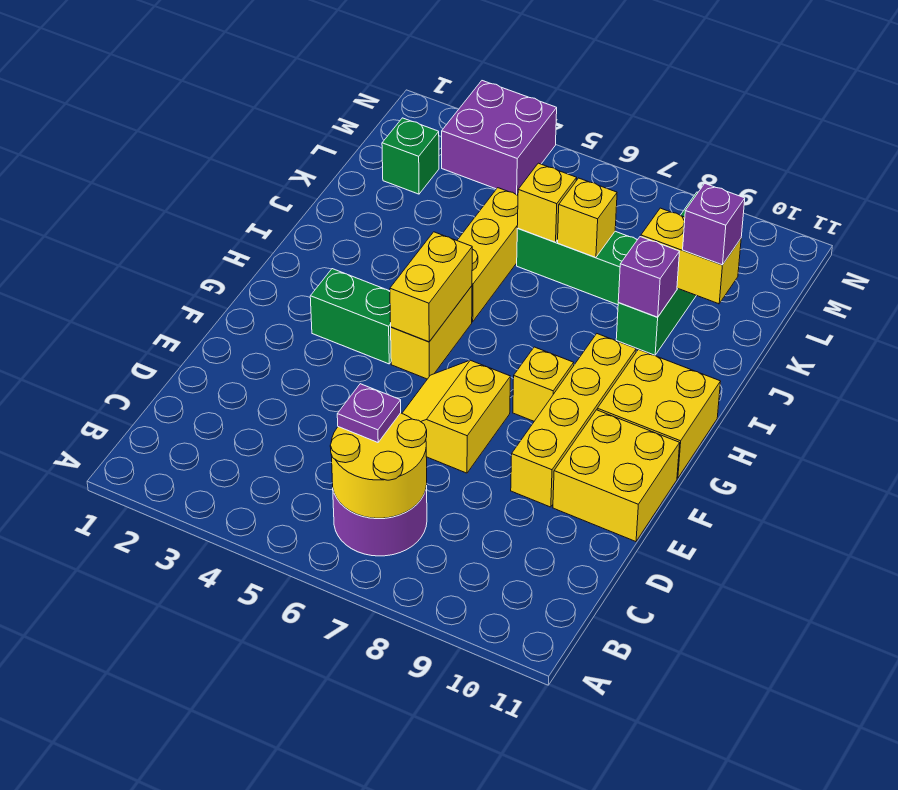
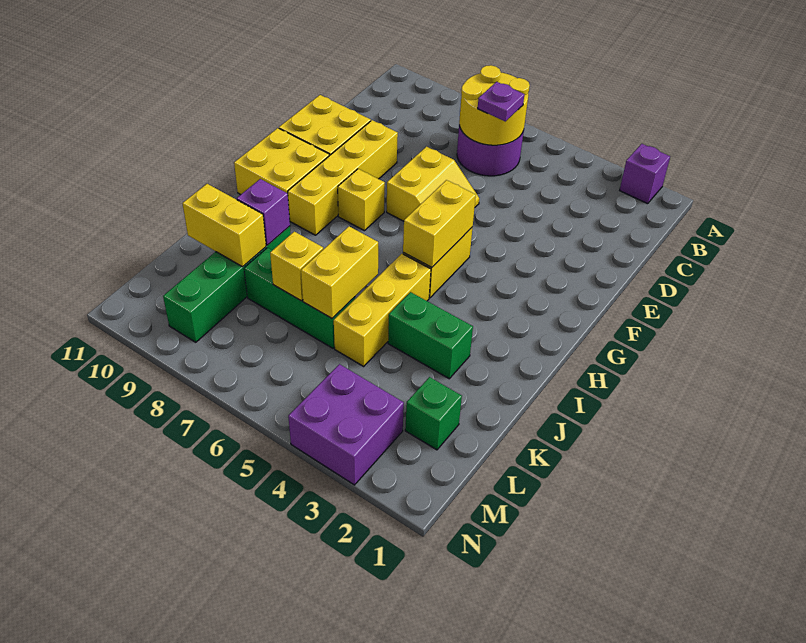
green 1x2 brick [310,269,391,364] -> green 1x2 brick moved to [388,292,473,379]
yellow 1x1 brick [517,163,577,242] -> yellow 1x2 brick [301,227,378,318]
purple 1x1 brick [683,184,745,265] -> purple 1x1 brick moved to [620,144,670,204]

